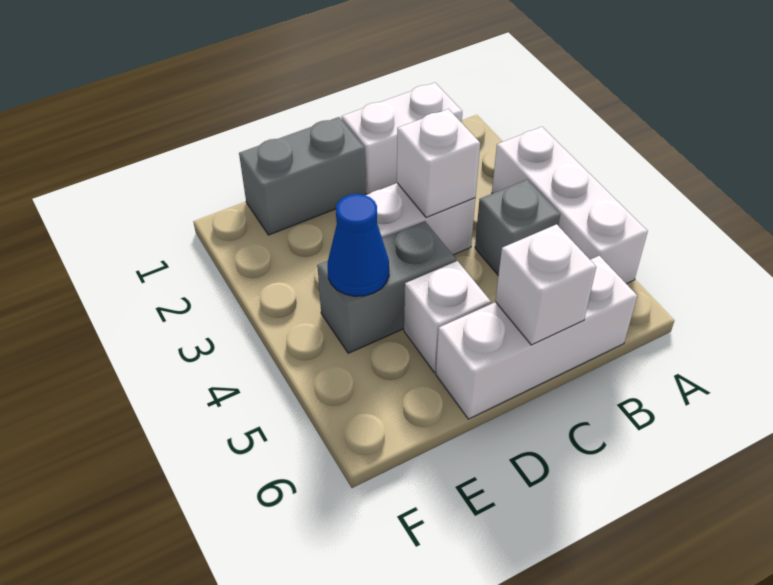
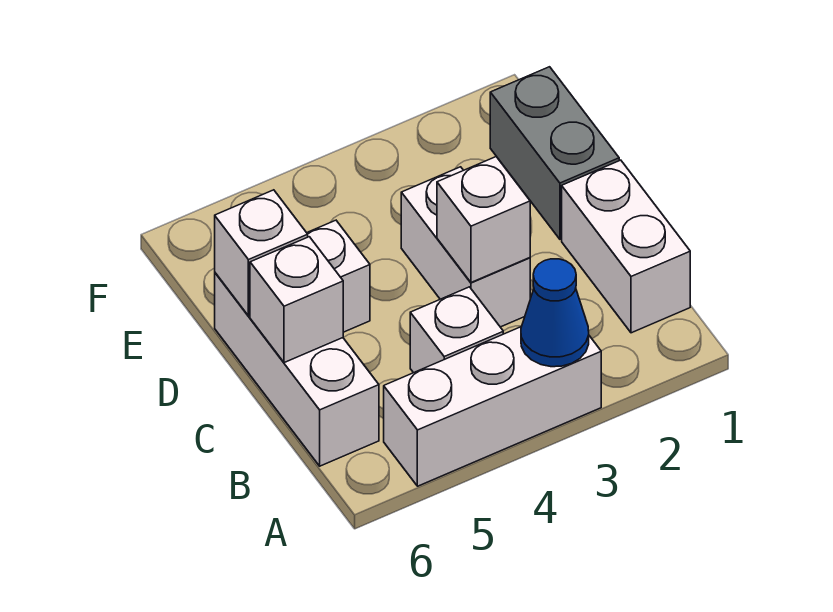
grey 1x1 brick [475,180,560,276] -> white 1x1 brick [410,287,503,373]
grey 1x2 brick [317,221,456,353] -> none
none -> white 1x1 brick [215,190,308,316]
blue 1x1 cone [328,194,389,296] -> blue 1x1 cone moved to [521,259,589,367]

